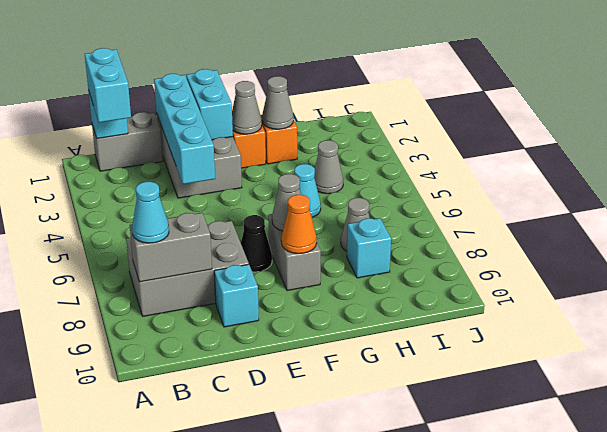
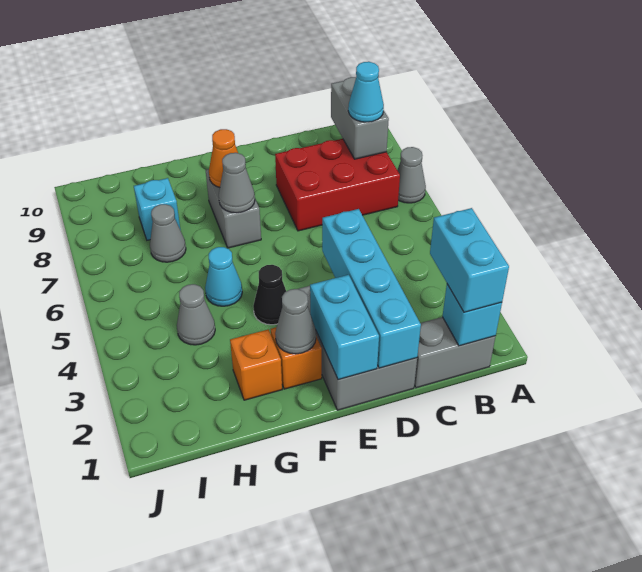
grey 2x3 brick [126,221,249,316] -> red 2x3 brick [275,139,400,231]
grey 1x2 brick [130,213,212,282] -> grey 1x2 brick turned to [331,77,389,159]
cyan 1x1 brick [214,264,259,327] -> none
black 1x1 cone [241,215,272,272] -> black 1x1 cone moved to [253,265,286,325]
grey 1x1 cone [262,76,294,129] -> grey 1x1 cone moved to [397,147,426,203]

